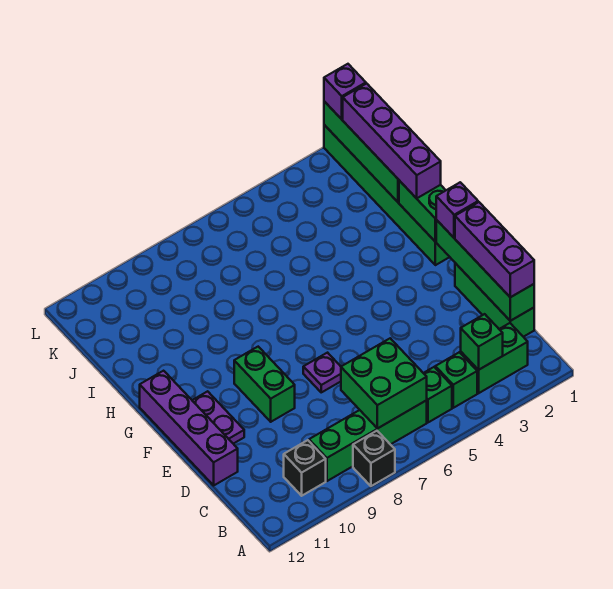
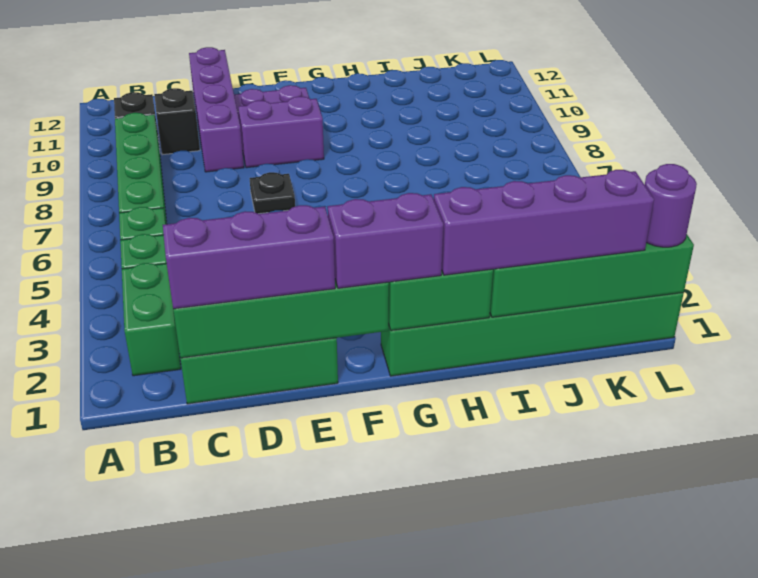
black 1x1 brick [353,431,395,486] -> black 1x1 brick moved to [154,88,200,155]
green 1x1 brick [461,314,503,370] -> none
green 2x2 brick [341,338,427,429] -> none
purple 1x4 brick [140,371,238,485] -> purple 1x4 brick turned to [189,47,244,172]
purple 1x1 plate [303,353,341,392] -> black 1x1 plate [250,172,295,214]
green 1x2 brick [234,347,295,422] -> purple 1x2 brick [238,96,324,168]
purple 1x1 brick [436,182,478,238] -> purple 1x2 brick [328,193,443,288]
purple 1x1 brick [324,64,366,119] -> purple 1x1 round brick [645,164,697,247]

